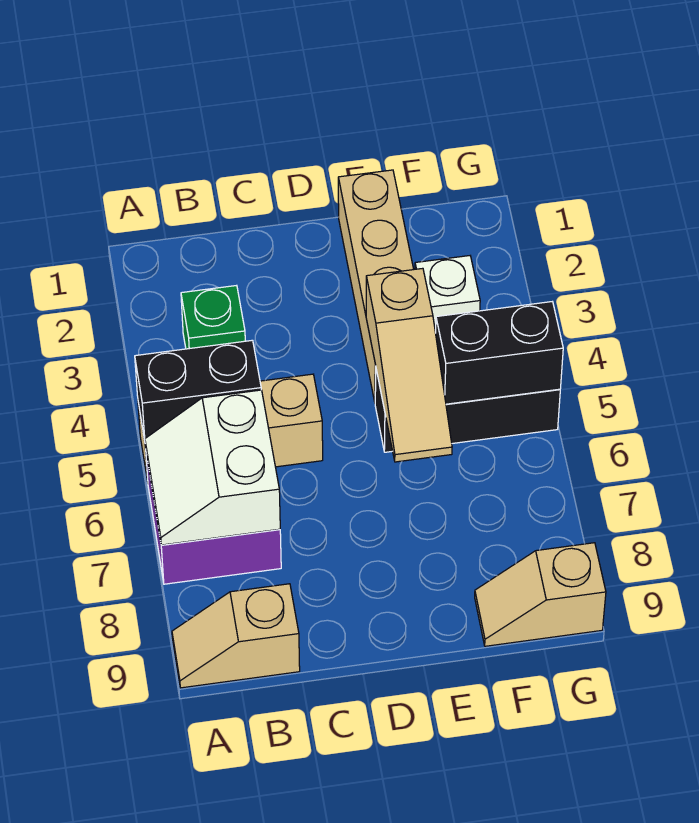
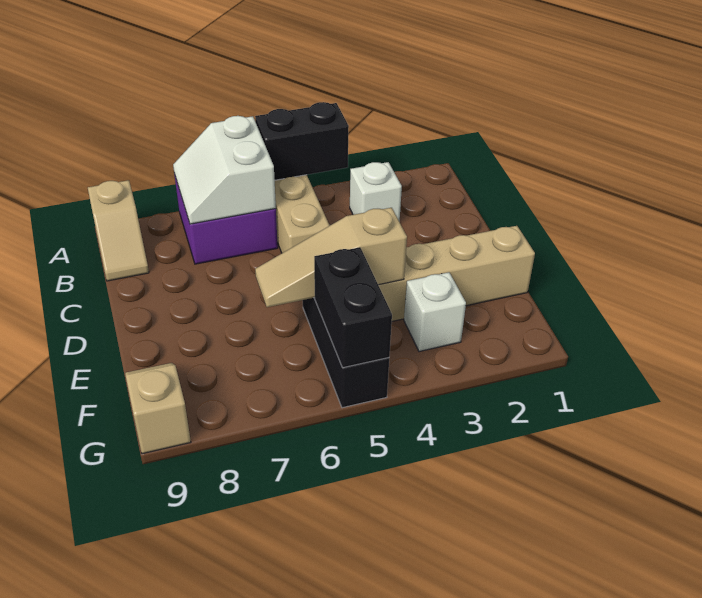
black 1x2 brick [135,340,261,440] -> black 1x2 brick turned to [255,102,349,180]
white 2x2 slope [145,390,280,545] -> white 2x2 slope turned to [173,116,276,224]
tan 1x2 slope [172,584,300,688] -> tan 1x2 slope turned to [88,180,149,281]
green 1x1 brick [181,285,245,349] -> white 1x1 brick [350,162,402,222]

